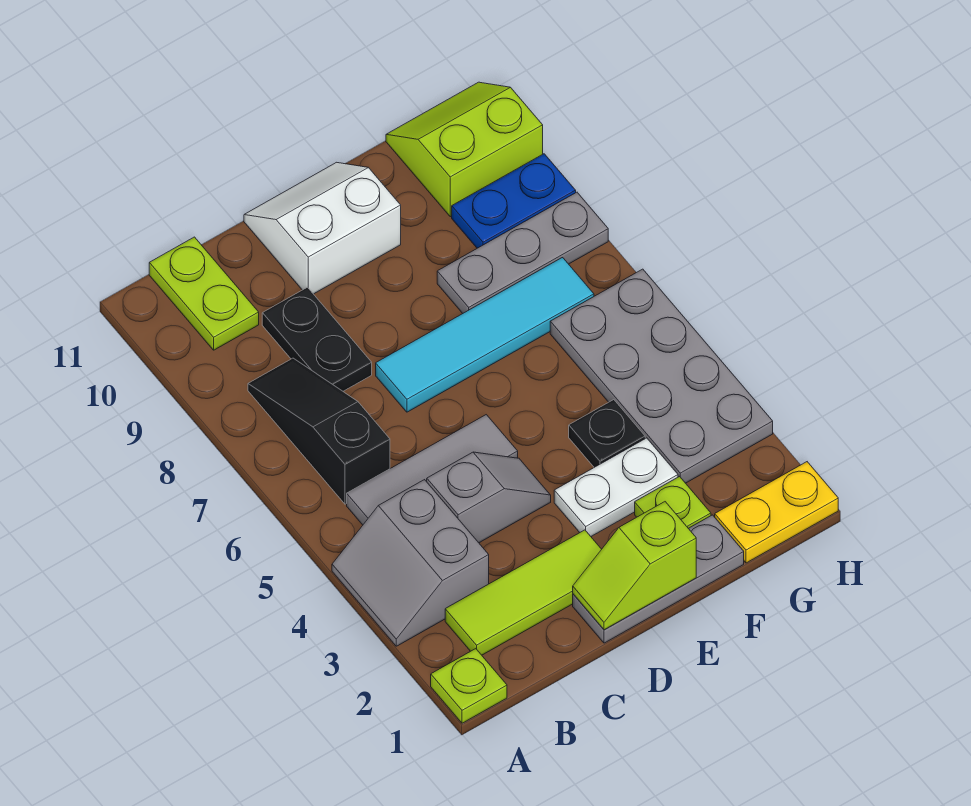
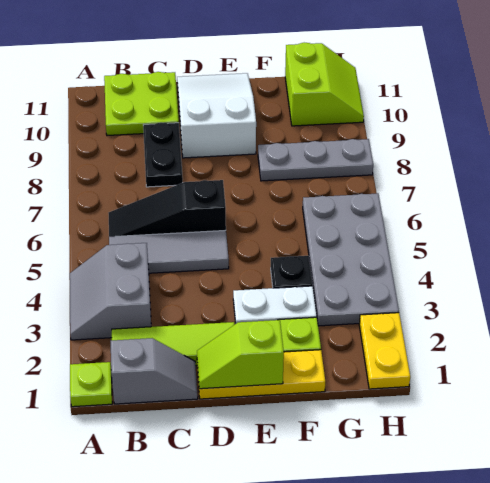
black 1x3 slope [248,358,390,504] -> black 1x3 slope turned to [109,180,226,237]
lime 1x2 plate [149,237,259,350] -> lime 2x2 plate [104,72,179,136]
grey 1x2 slope [427,452,551,543] -> grey 1x2 slope moved to [111,338,198,404]
grey 1x3 plate [573,515,744,643] -> yellow 1x3 plate [197,350,325,399]
cyan 1x4 tile [376,258,594,412] -> none
white 2x2 slope [244,162,401,294] -> white 2x3 slope [177,73,256,158]
yellow 1x2 plate [715,462,838,563] -> yellow 1x2 plate turned to [359,313,410,389]
blue 1x2 plate [452,154,576,248] -> none
lime 2x2 slope [386,82,543,217] -> lime 2x2 slope turned to [285,43,364,126]

